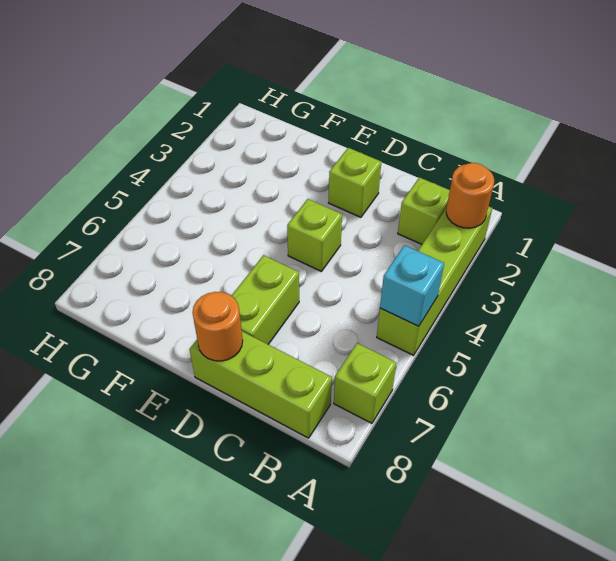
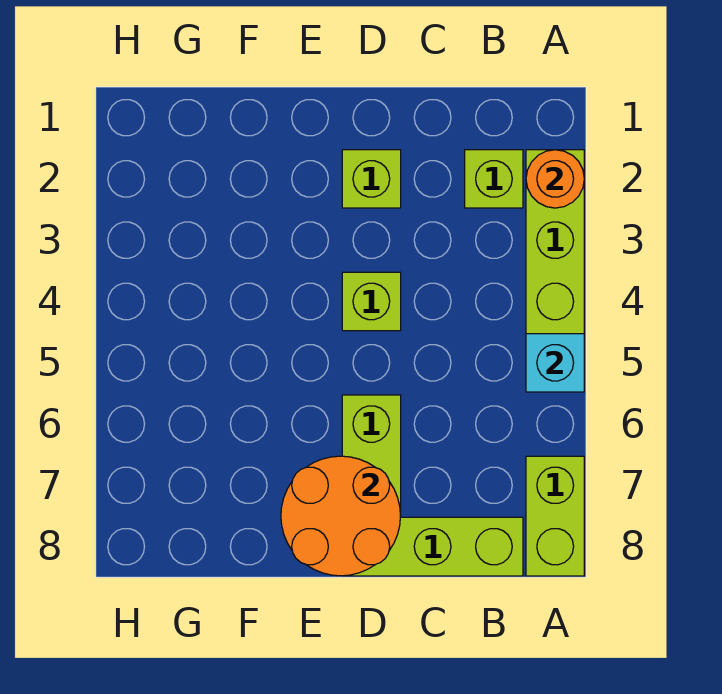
lime 1x1 brick [334,343,396,423] -> lime 1x2 brick [526,456,584,576]
orange 1x1 round brick [192,292,243,361] -> orange 2x2 round brick [281,456,400,576]

